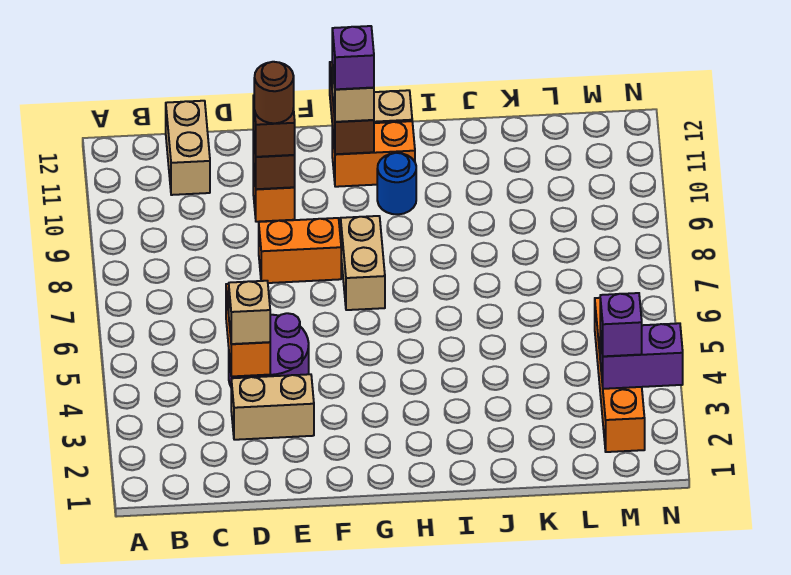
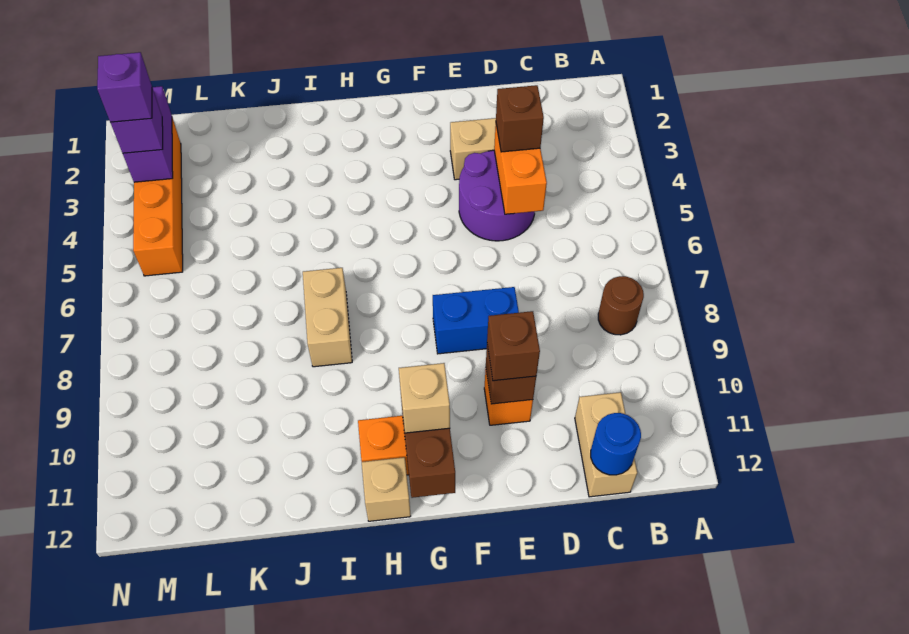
tan 1x1 brick [229,281,270,344] -> brown 1x1 brick [496,85,544,152]
orange 1x2 brick [259,218,341,283] -> blue 1x2 brick [433,287,519,354]
brown 1x1 round brick [254,62,294,123] -> brown 1x1 round brick moved to [598,276,644,335]
tan 1x2 brick [341,216,385,310] -> tan 1x2 brick moved to [303,268,352,367]
purple 1x1 brick [332,26,374,89] -> purple 1x1 brick moved to [97,52,152,122]
blue 1x1 round brick [377,153,416,214] -> blue 1x1 round brick moved to [591,413,641,475]
purple 1x2 brick [600,323,683,389] -> purple 1x2 brick turned to [123,86,173,182]

